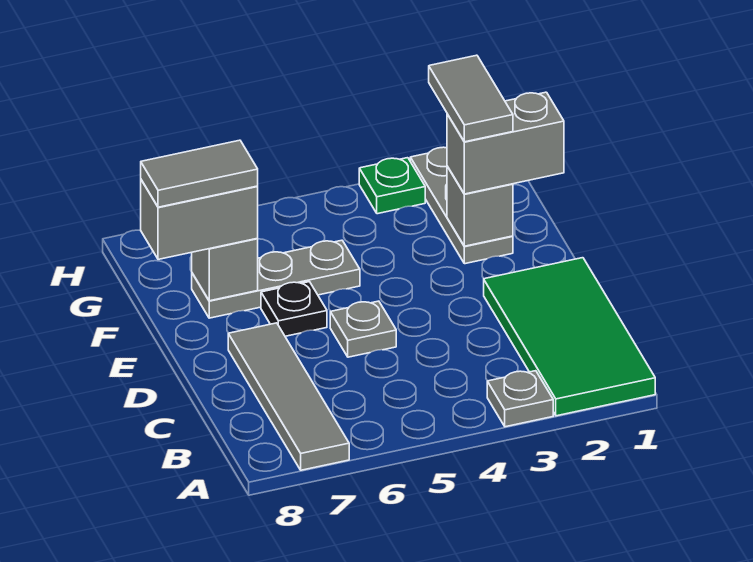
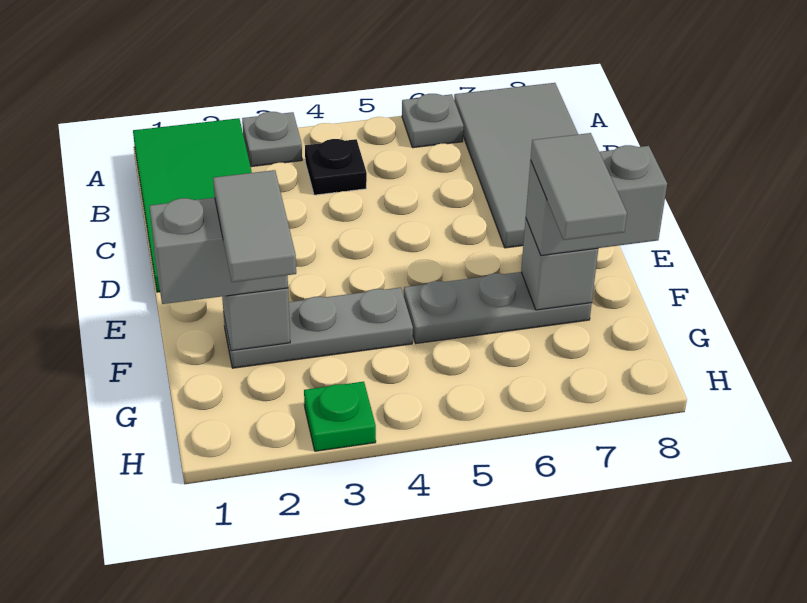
grey 1x4 tile [228,323,349,470] -> grey 2x4 tile [454,83,578,248]
grey 1x1 plate [330,301,396,357] -> grey 1x1 plate moved to [402,94,463,148]
black 1x1 plate [261,282,327,336] -> black 1x1 plate moved to [305,139,367,195]
grey 1x3 plate [410,147,513,264] -> grey 1x3 plate turned to [223,288,413,368]
grey 1x2 tile [141,140,258,207] -> grey 1x2 tile turned to [531,133,627,240]

